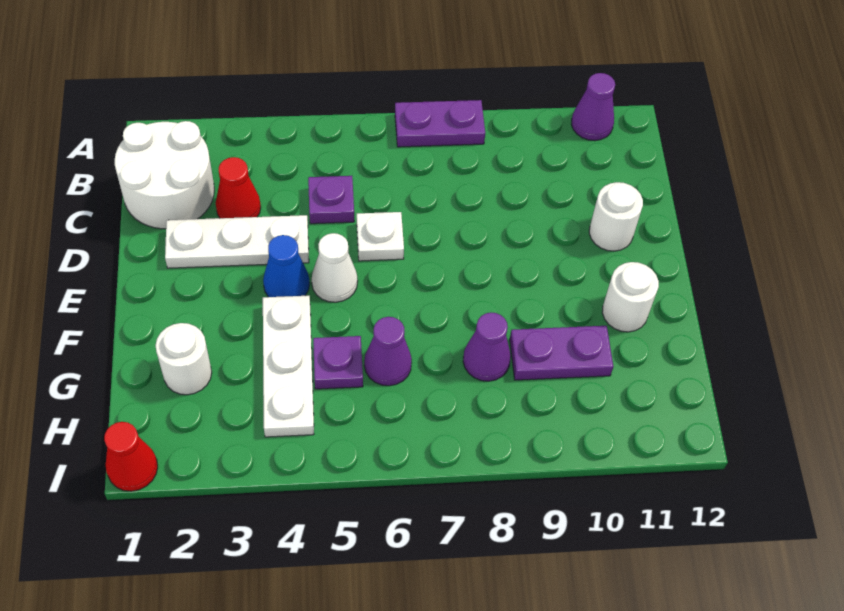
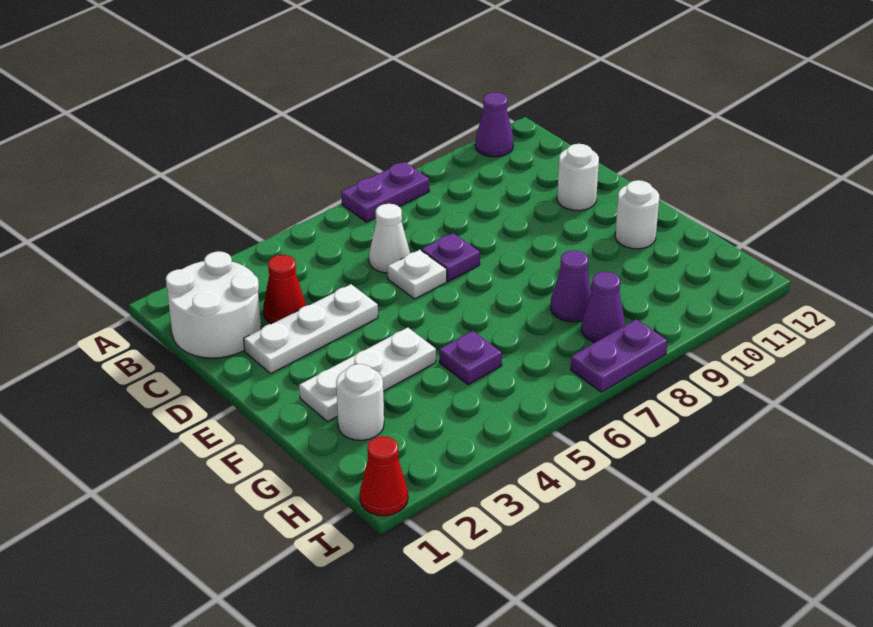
purple 1x1 plate [308,176,354,224] -> purple 1x1 plate moved to [421,233,480,281]
blue 1x1 cone [263,235,310,297] -> none
white 1x1 cone [312,233,358,302] -> white 1x1 cone moved to [369,204,410,273]
white 1x3 plate [263,296,314,437] -> white 1x3 plate turned to [299,328,436,422]
purple 1x1 cone [364,317,412,386] -> purple 1x1 cone moved to [581,271,625,342]
purple 1x2 plate [510,326,613,380] -> purple 1x2 plate moved to [570,319,667,392]

